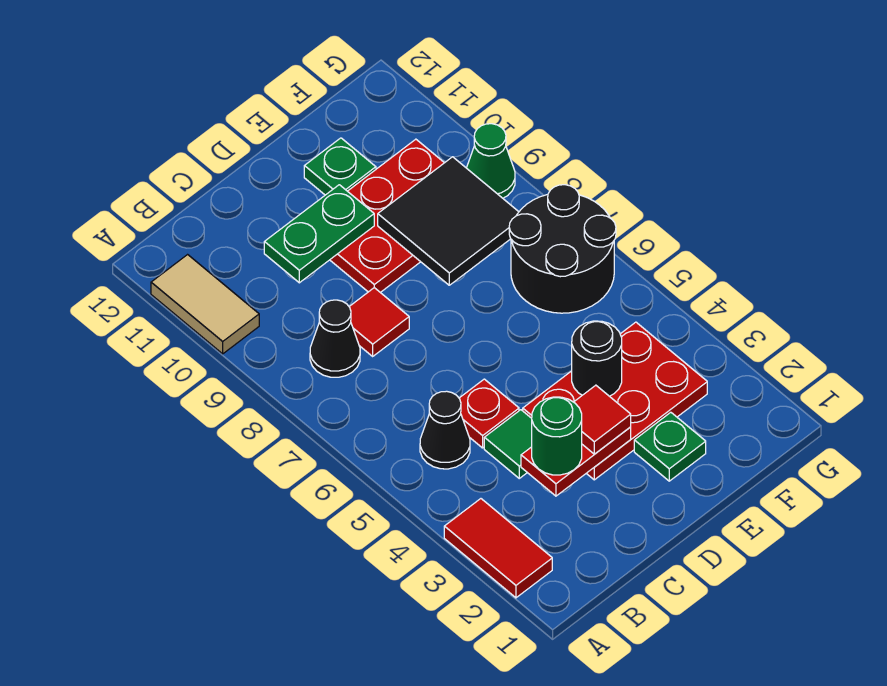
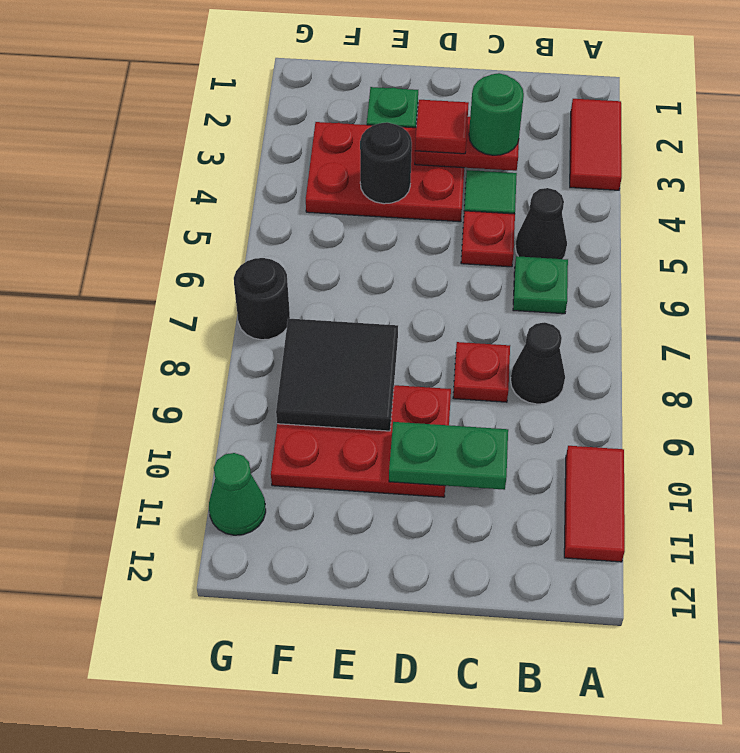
tan 1x2 tile [151,255,259,354] -> red 1x2 tile [564,446,625,562]
red 1x1 tile [349,288,409,356] -> red 1x1 plate [453,342,510,402]
green 1x1 plate [304,138,376,195] -> green 1x1 plate moved to [513,256,568,314]
black 2x2 round brick [509,185,616,313] -> black 1x1 round brick [234,258,290,340]
green 1x1 cone [467,124,515,198] -> green 1x1 cone moved to [209,453,266,535]

